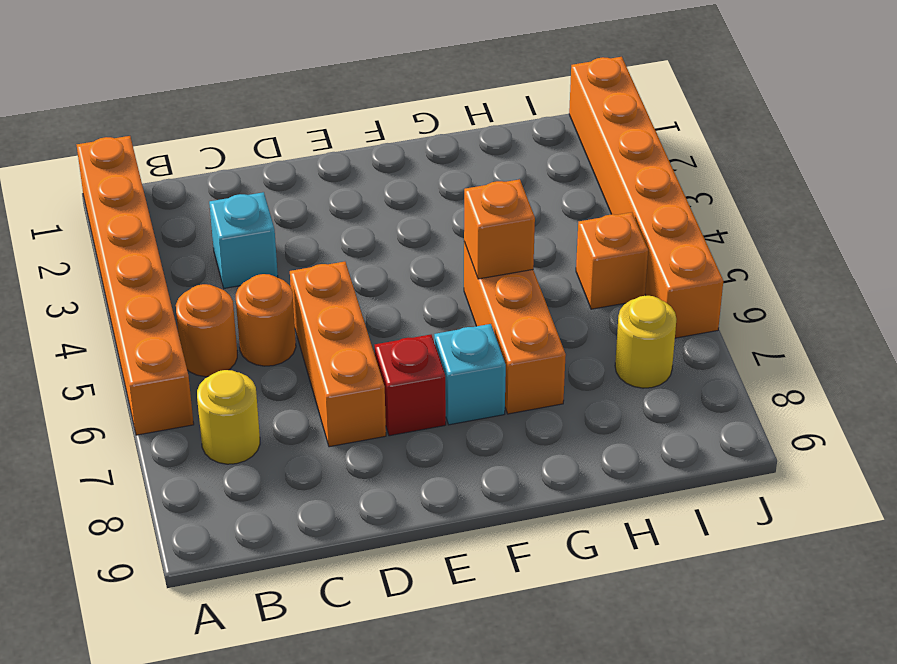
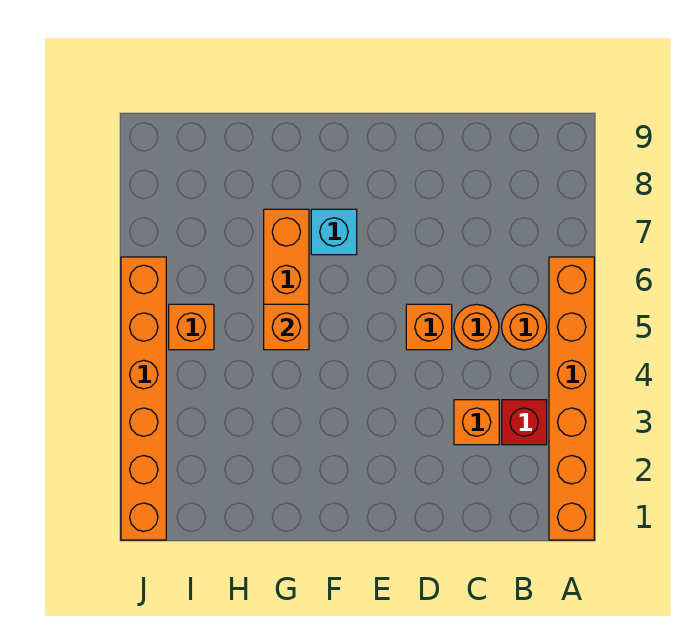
yellow 1x1 round brick [197,370,260,464] -> none
cyan 1x1 brick [209,192,278,288] -> orange 1x1 brick [454,400,499,445]
orange 1x3 brick [290,262,386,447] -> orange 1x1 brick [406,304,452,350]
red 1x1 brick [375,335,446,436] -> red 1x1 brick moved to [502,400,547,445]
yellow 1x1 round brick [615,296,676,388] -> none

